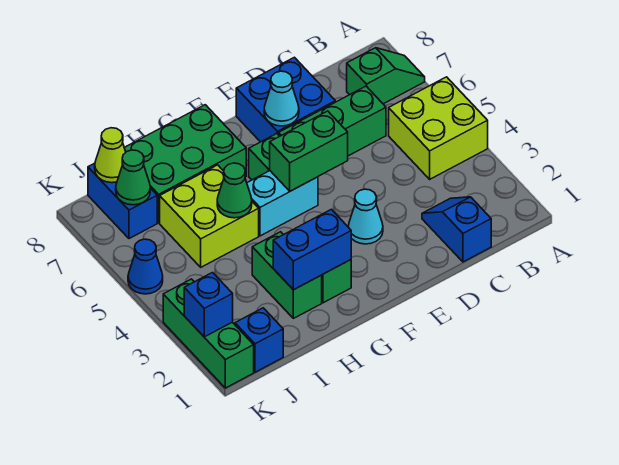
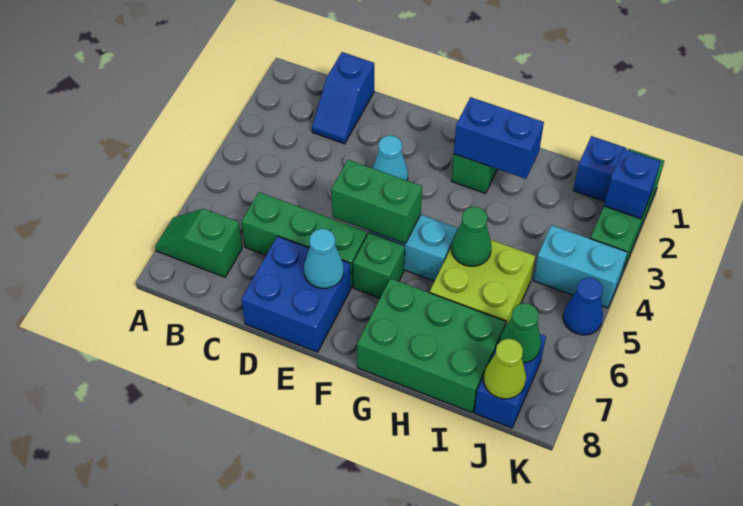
lime 2x2 brick [389,77,488,179] -> none
green 1x2 brick [252,232,322,318] -> none
none -> cyan 1x2 brick [533,225,627,308]

